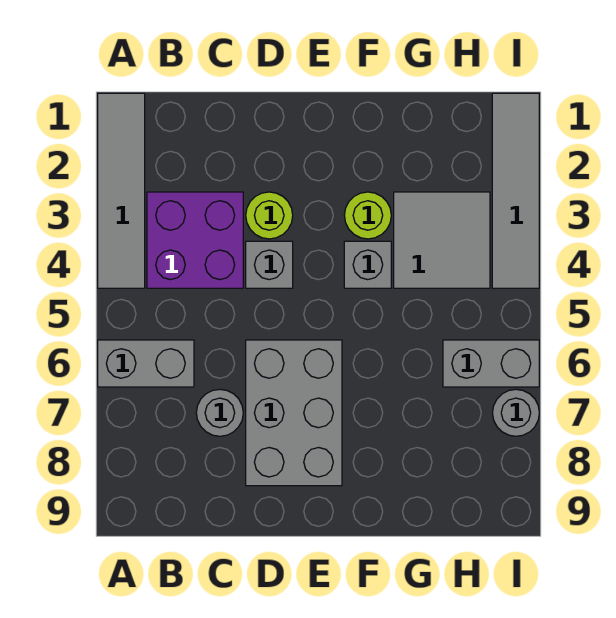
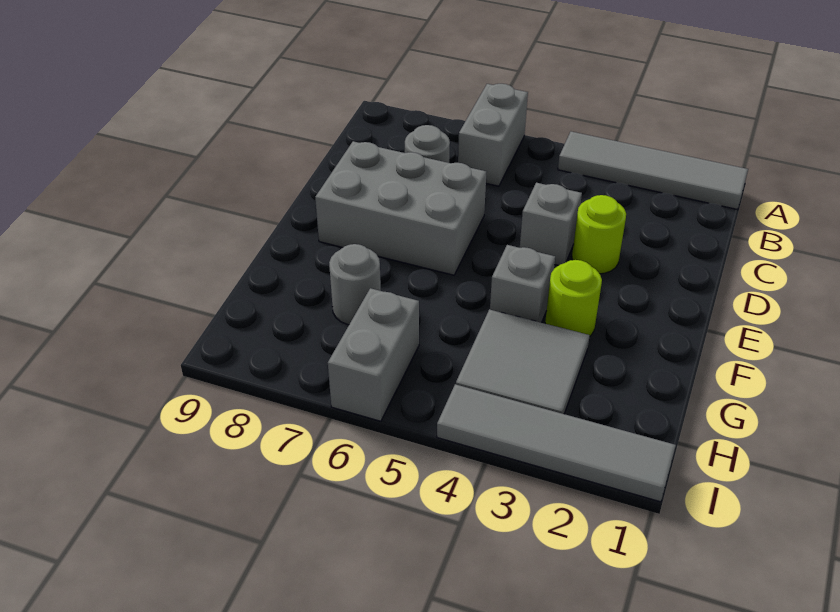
purple 2x2 brick [147,192,243,288] -> none
grey 1x1 round brick [493,389,539,436] -> grey 1x1 round brick moved to [329,244,381,325]

